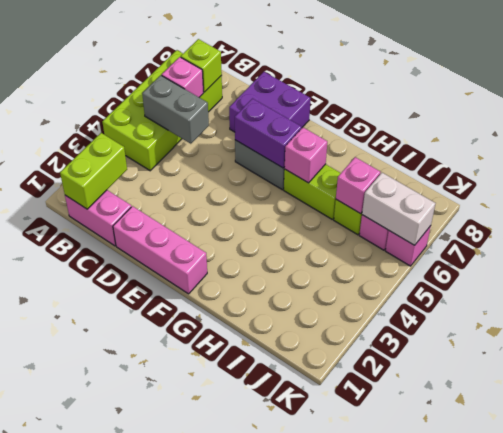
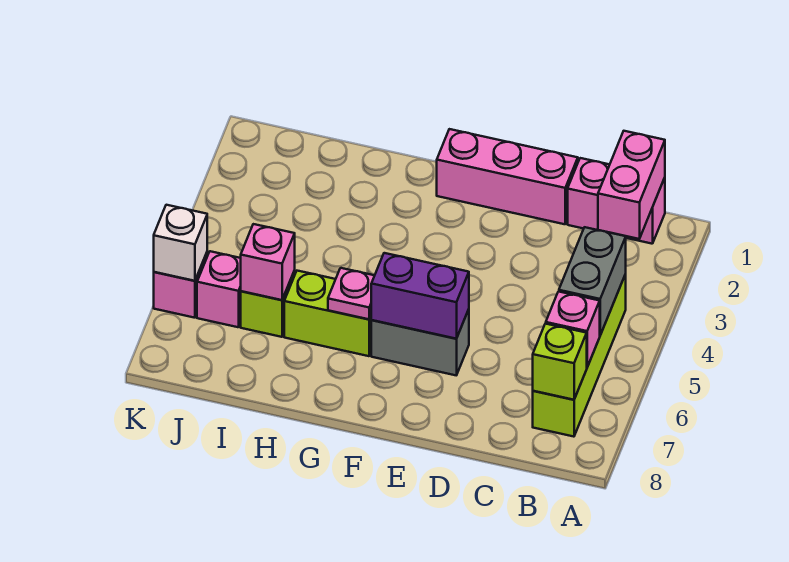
lime 2x4 brick [102,50,222,171] -> lime 1x4 brick [533,274,626,437]
lime 1x2 brick [60,133,127,209] -> pink 1x2 brick [598,131,665,239]
grey 1x2 brick [142,75,209,144] -> grey 1x2 brick turned to [559,227,626,335]
purple 2x2 brick [229,72,311,132] -> none
pink 1x1 brick [285,128,327,183] -> pink 1x1 plate [328,268,375,319]
white 1x2 brick [362,173,435,245] -> white 1x1 brick [154,205,207,281]

